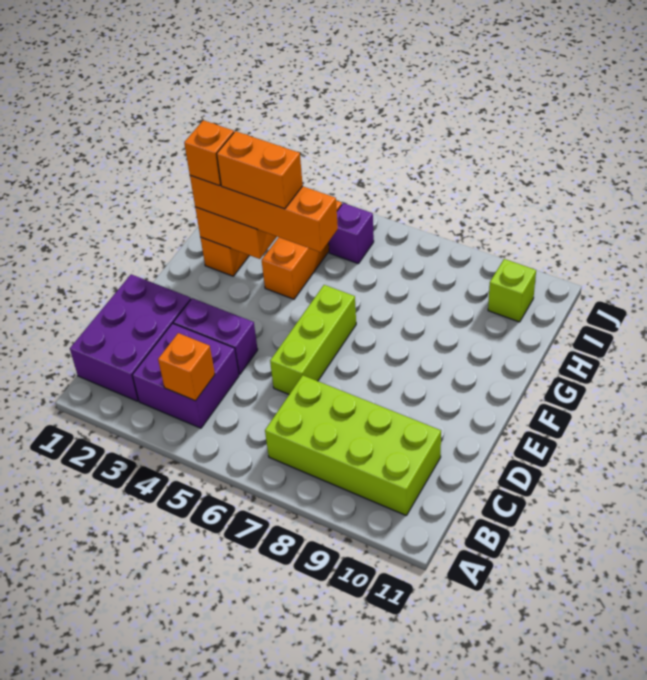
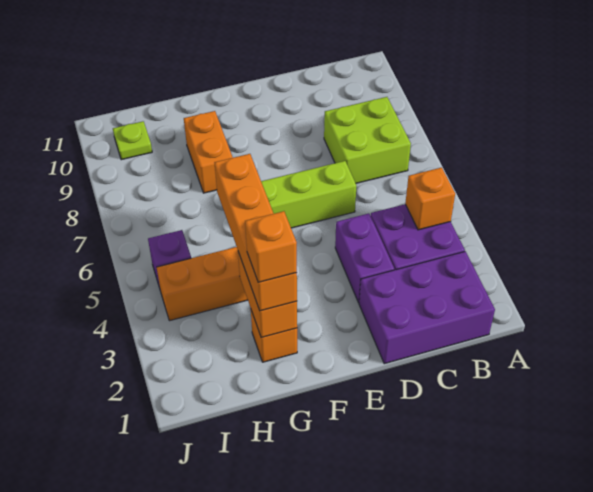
lime 2x4 brick [265,375,441,516] -> lime 2x2 brick [324,97,411,183]
orange 1x2 brick [217,131,303,209] -> orange 1x2 brick moved to [184,111,233,193]
lime 1x1 brick [488,259,536,322] -> lime 1x1 plate [113,121,152,160]

